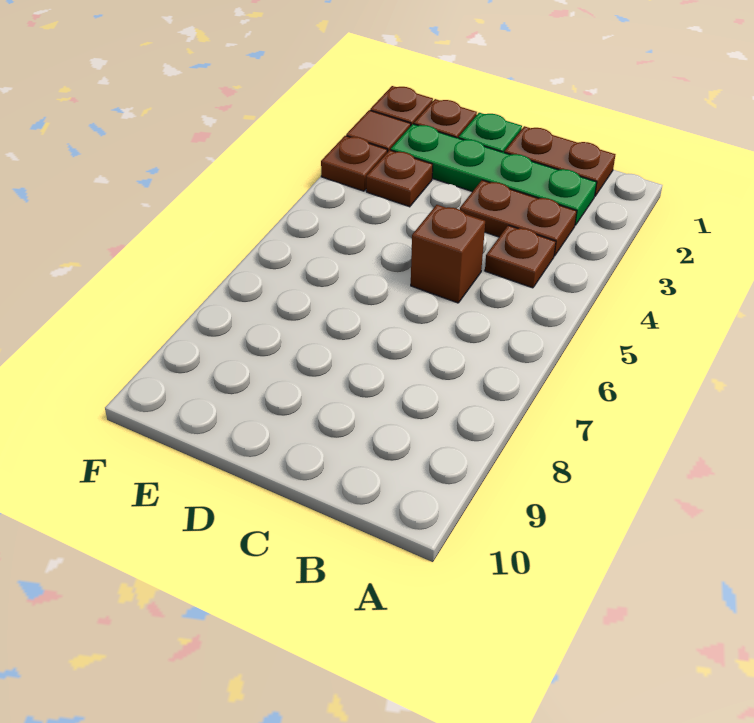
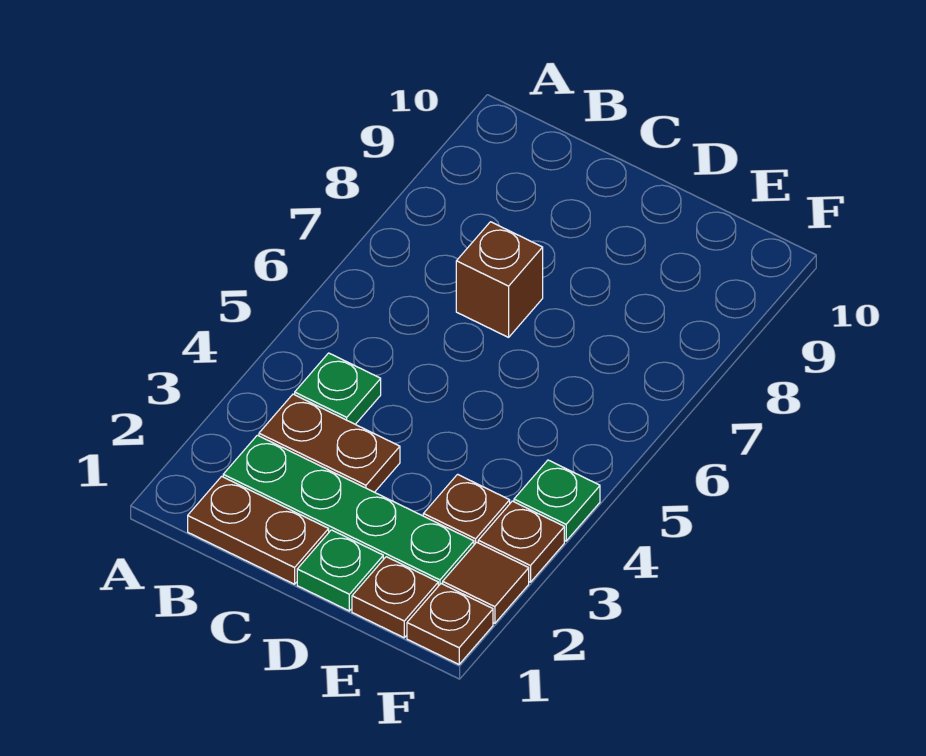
brown 1x1 plate [485,225,556,288] -> green 1x1 plate [295,353,381,424]
brown 1x1 brick [411,205,485,303] -> brown 1x1 brick moved to [456,222,543,337]
none -> green 1x1 plate [514,460,600,541]

